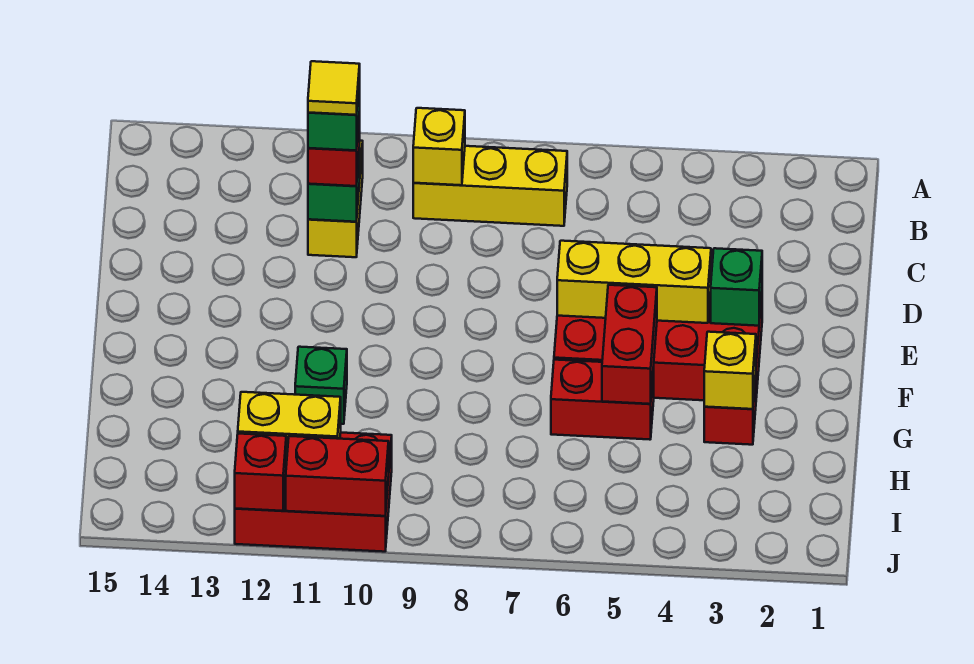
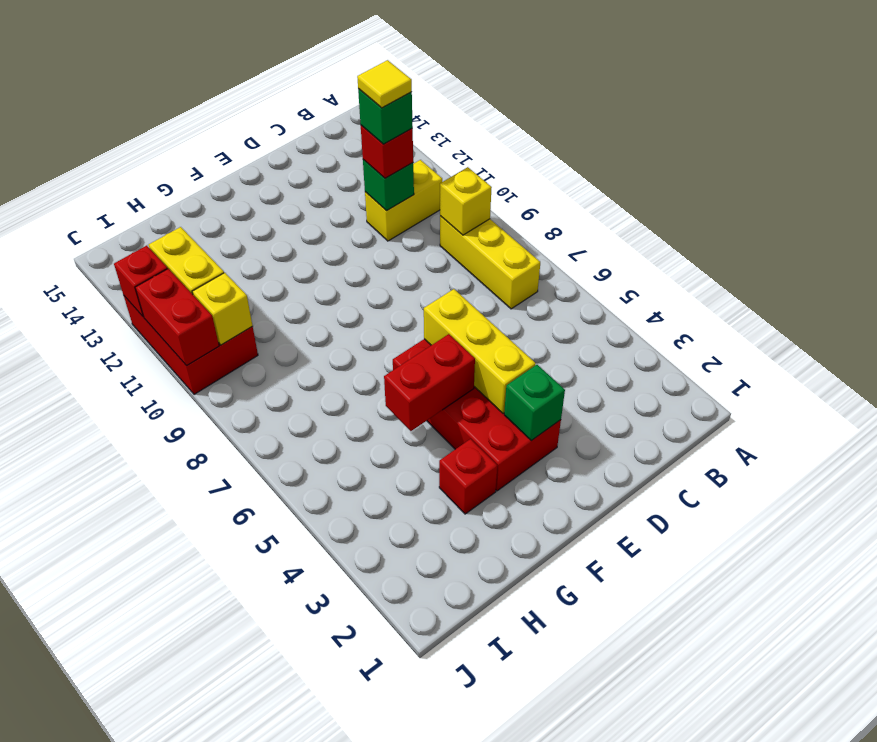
yellow 1x1 brick [704,332,756,409] -> yellow 1x1 brick moved to [192,273,253,345]
red 1x2 brick [551,360,654,440] -> none
green 1x1 brick [295,347,347,424] -> none

